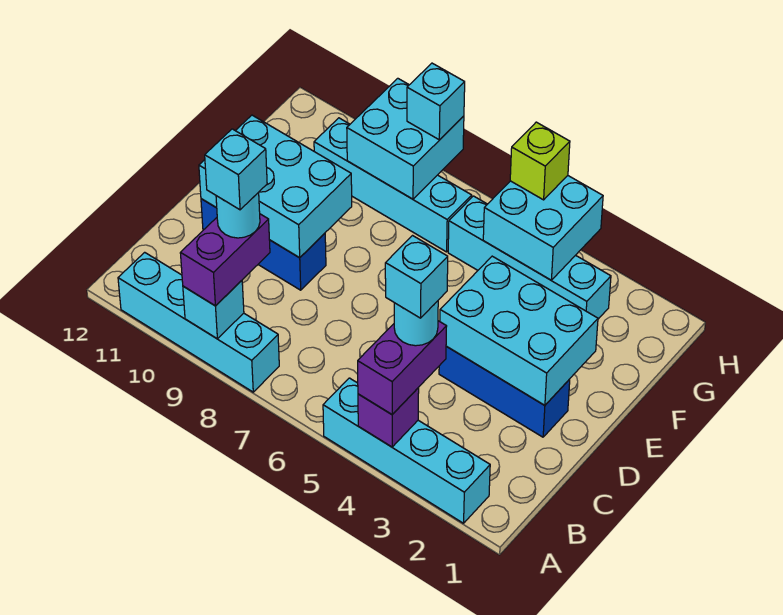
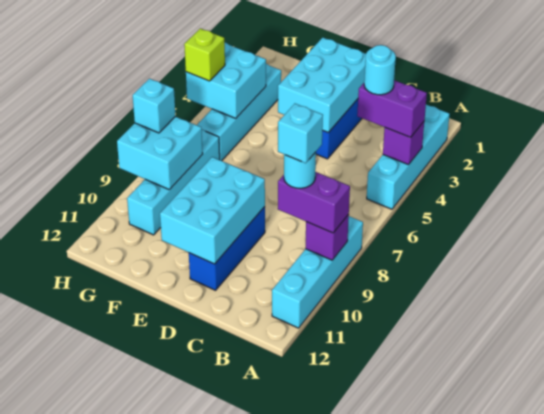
cyan 1x1 brick [183,281,244,339] -> purple 1x1 brick [305,215,349,260]
cyan 1x1 brick [385,236,448,318] -> none

